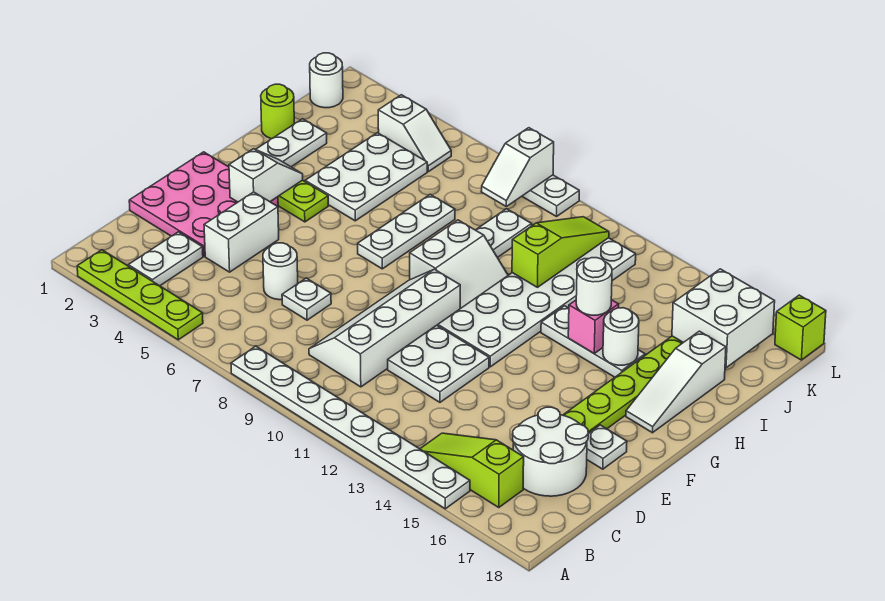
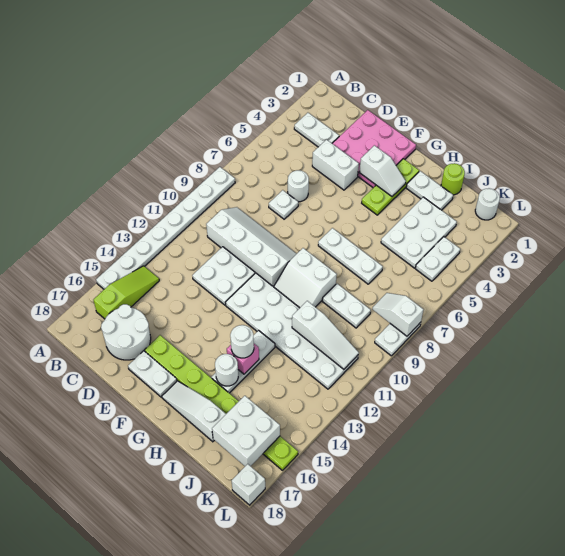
lime 1x4 plate [77,250,203,340] -> none
white 1x1 plate [587,425,627,469] -> white 1x2 plate [128,351,177,397]
white 2x3 plate [305,133,427,221] -> white 2x3 plate turned to [381,197,457,268]
lime 1x3 slope [512,217,609,287] -> white 1x3 slope [292,301,359,369]
white 1x2 slope [378,95,451,172] -> white 1x2 plate [415,237,460,281]
lime 1x1 brick [775,295,826,360] -> white 1x1 brick [232,464,265,505]

